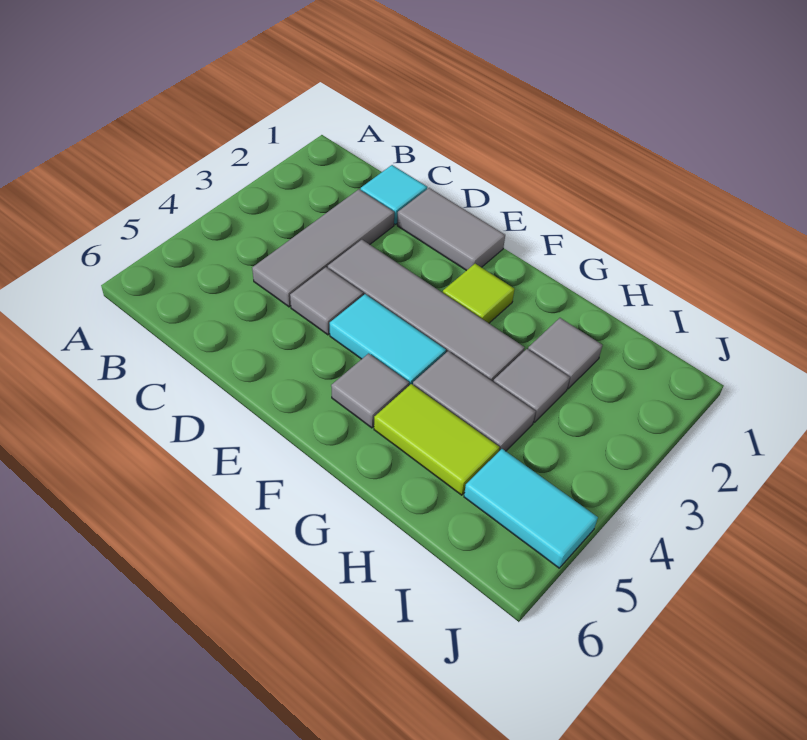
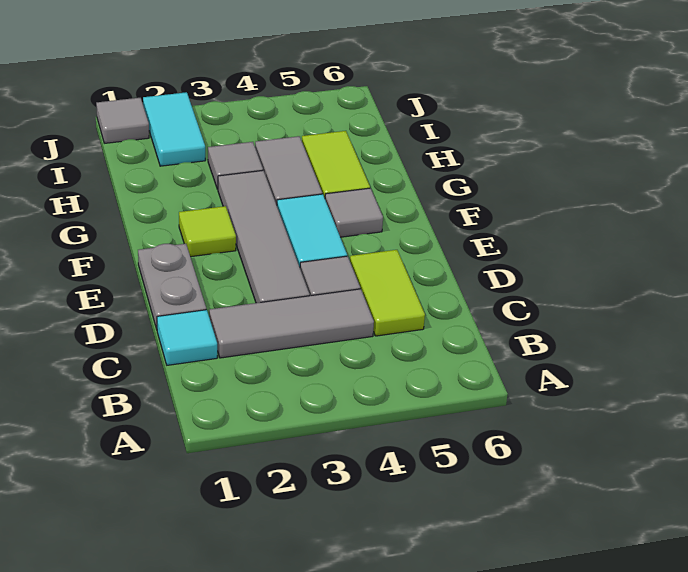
none -> lime 1x2 tile [350,250,425,336]
grey 1x2 tile [397,188,505,271] -> grey 1x2 plate [138,244,206,329]
grey 1x1 tile [528,318,602,389] -> grey 1x1 tile moved to [96,98,149,143]
cyan 1x2 tile [464,449,598,568] -> cyan 1x2 tile moved to [143,92,205,166]

